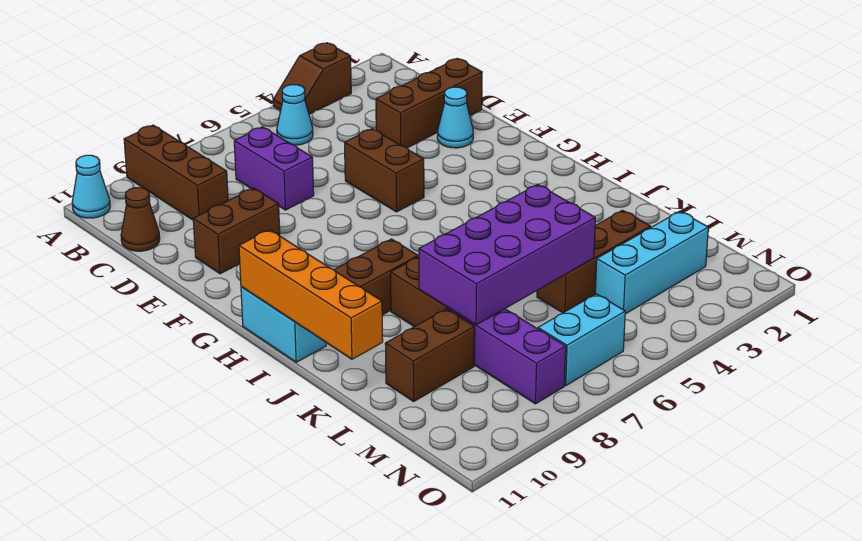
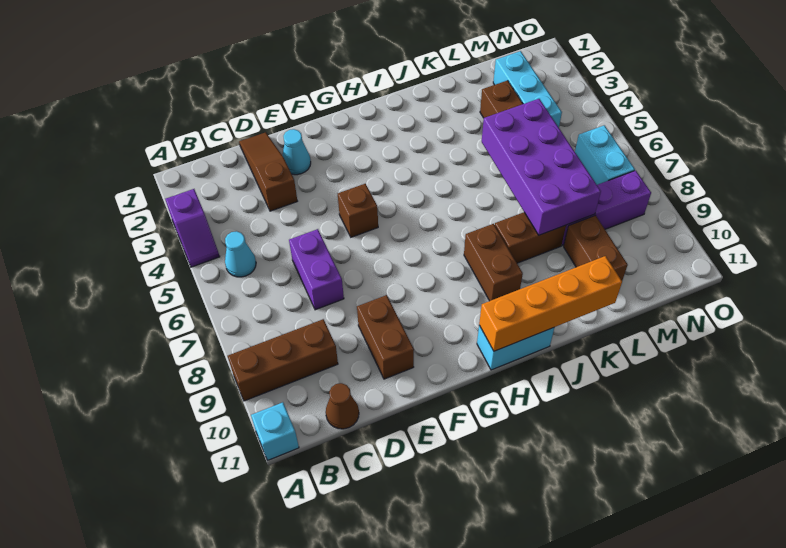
brown 1x2 slope [273,43,351,114] -> purple 1x2 slope [165,189,220,267]
cyan 1x1 cone [72,155,110,218] -> cyan 1x1 brick [251,402,299,460]
purple 1x2 brick [234,127,314,210] -> purple 1x2 brick turned to [289,229,344,310]
brown 1x3 brick [376,58,482,148] -> brown 1x3 slope [239,132,297,211]
brown 1x2 brick [345,129,424,212] -> brown 1x1 brick [338,184,378,237]

